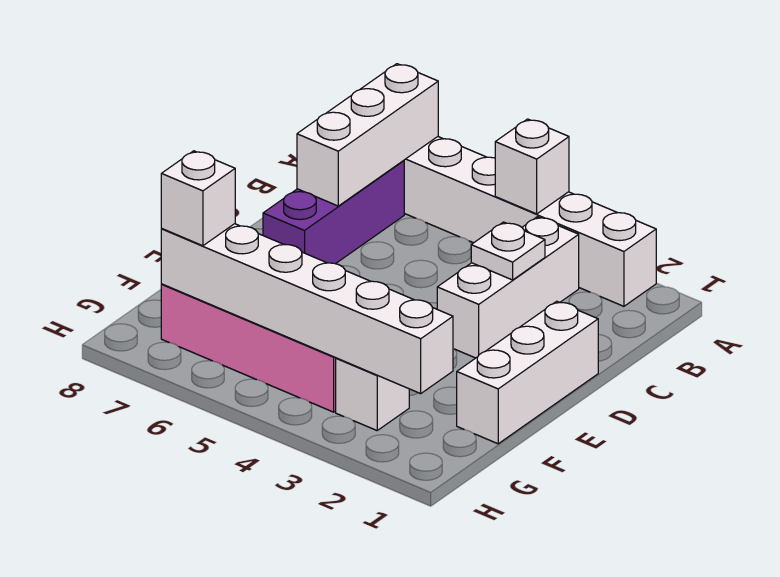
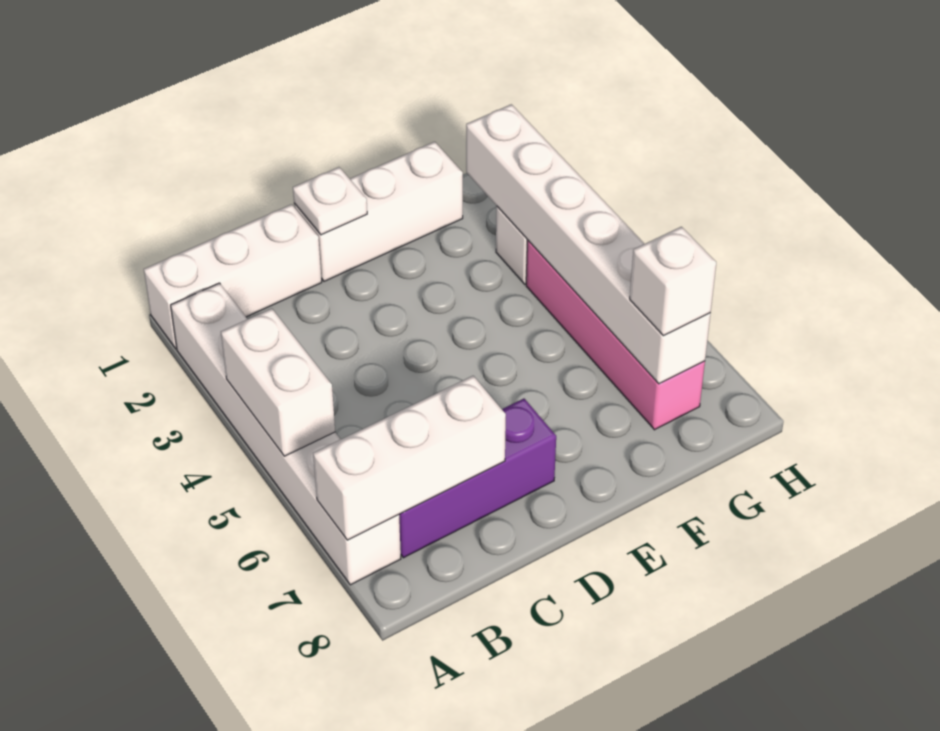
white 1x1 brick [495,119,569,214] -> white 1x2 brick [221,308,335,456]
white 1x3 brick [437,217,579,358] -> white 1x3 brick moved to [144,204,322,349]
white 1x1 plate [471,222,545,280] -> white 1x1 plate moved to [293,167,367,235]

